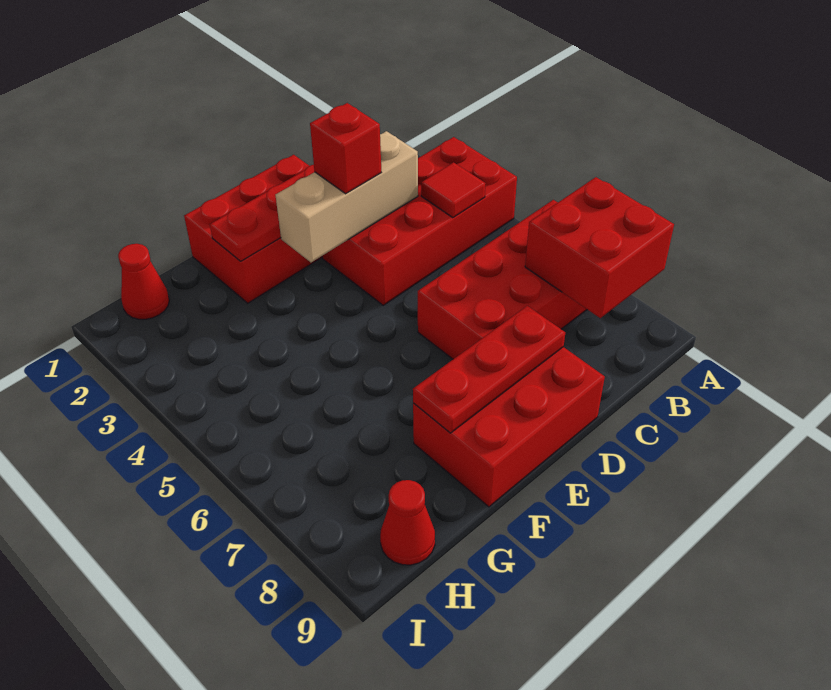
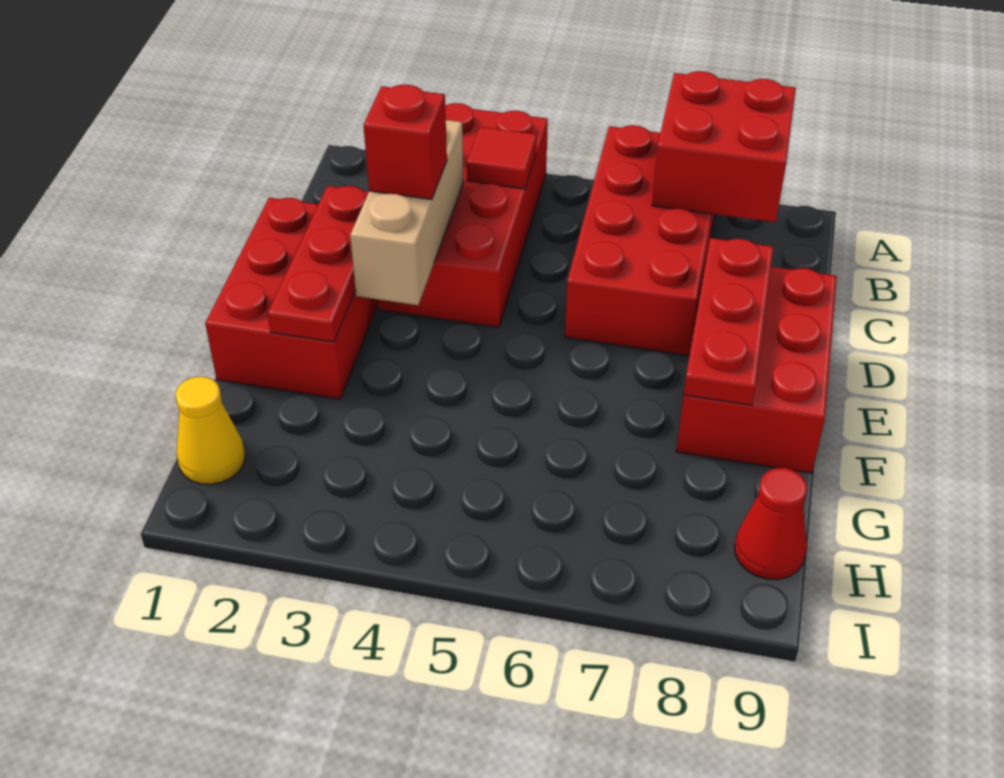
red 1x1 cone [118,244,169,319] -> yellow 1x1 cone [176,377,245,484]

